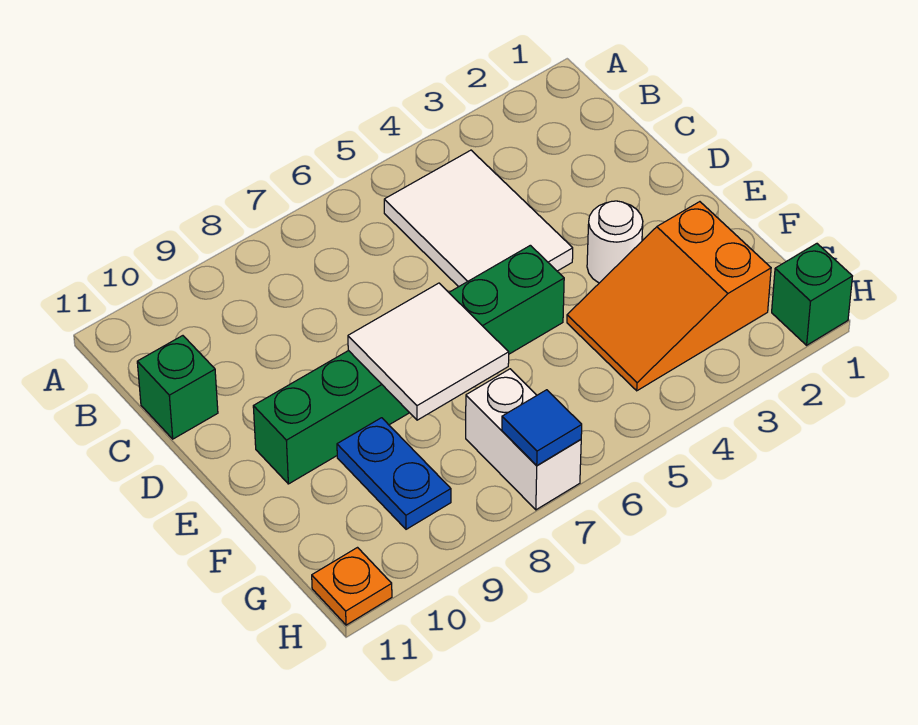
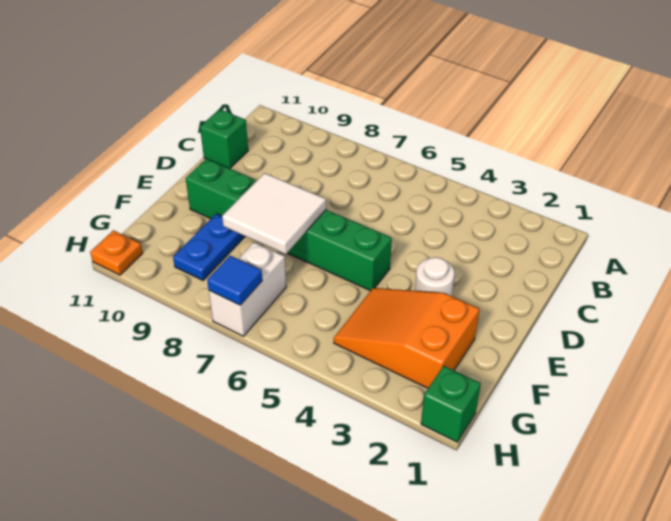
white 2x3 tile [384,150,573,287] -> none

